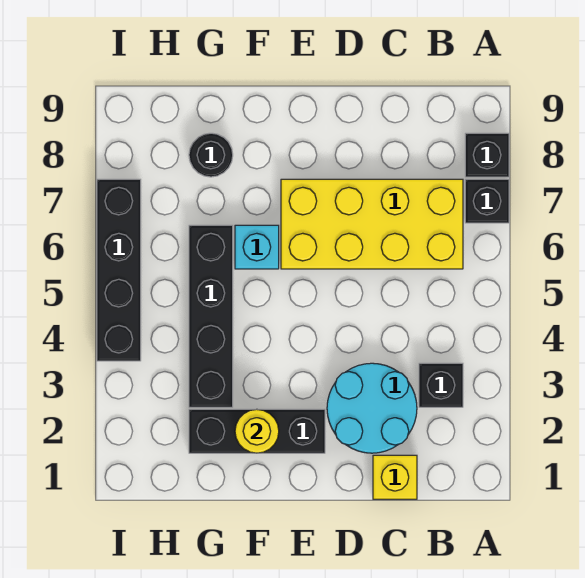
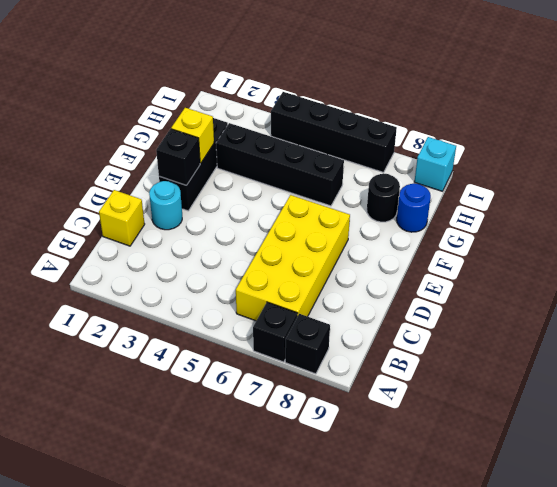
black 1x1 brick [419,363,463,407] -> black 1x1 brick moved to [156,129,200,185]
cyan 2x2 round brick [327,363,417,453] -> cyan 1x1 round brick [149,181,182,230]
yellow 1x1 round brick [235,409,279,453] -> yellow 1x1 brick [171,108,214,163]
cyan 1x1 brick [235,225,279,269] -> cyan 1x1 brick moved to [414,137,456,191]
none -> blue 1x1 round brick [397,183,431,232]

